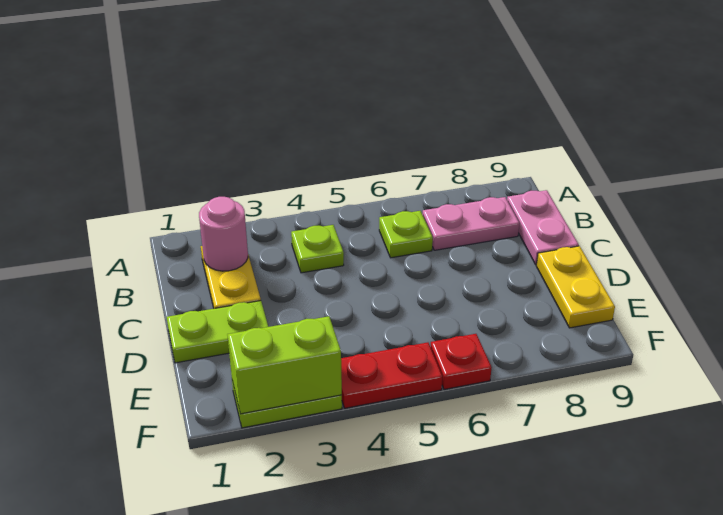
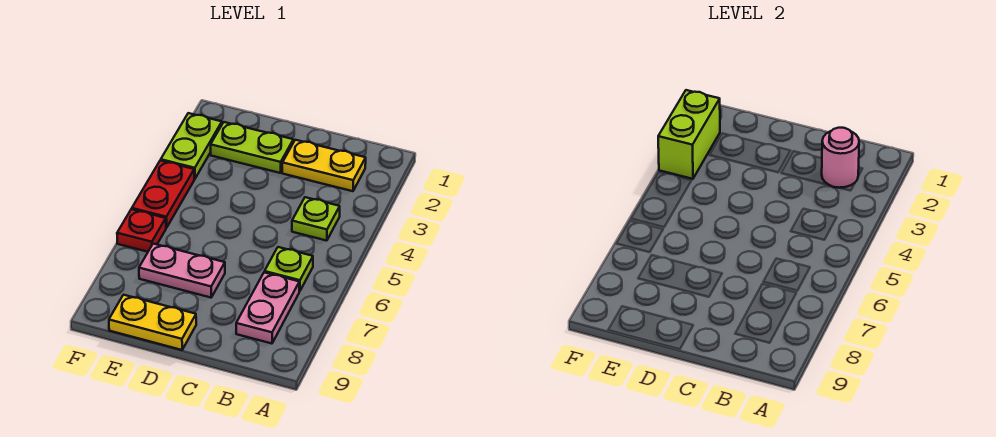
pink 1x2 plate [507,190,579,265] -> pink 1x2 plate moved to [139,244,225,298]
lime 1x2 plate [167,301,268,363] -> lime 1x2 plate turned to [211,122,293,173]

